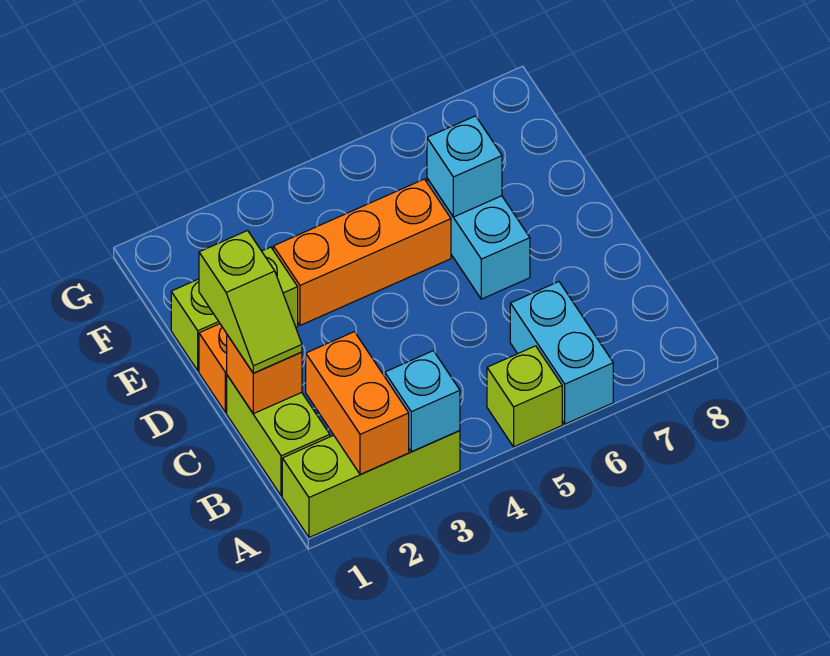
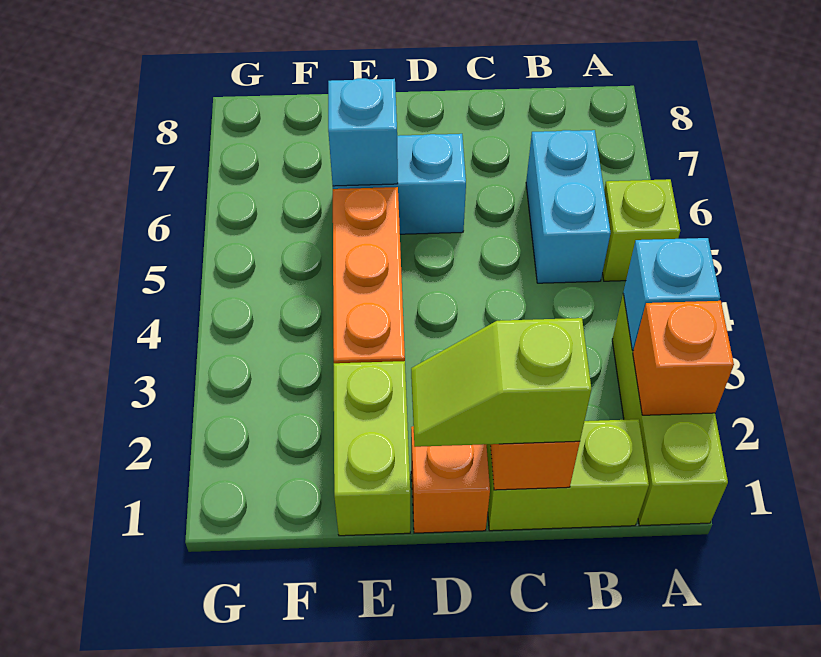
orange 1x2 brick [306,332,409,475] -> orange 1x1 brick [633,301,734,415]
cyan 1x2 brick [510,282,613,424] -> cyan 1x2 brick turned to [526,130,611,283]
lime 1x2 slope [199,231,302,373] -> lime 1x2 slope turned to [411,318,591,447]

